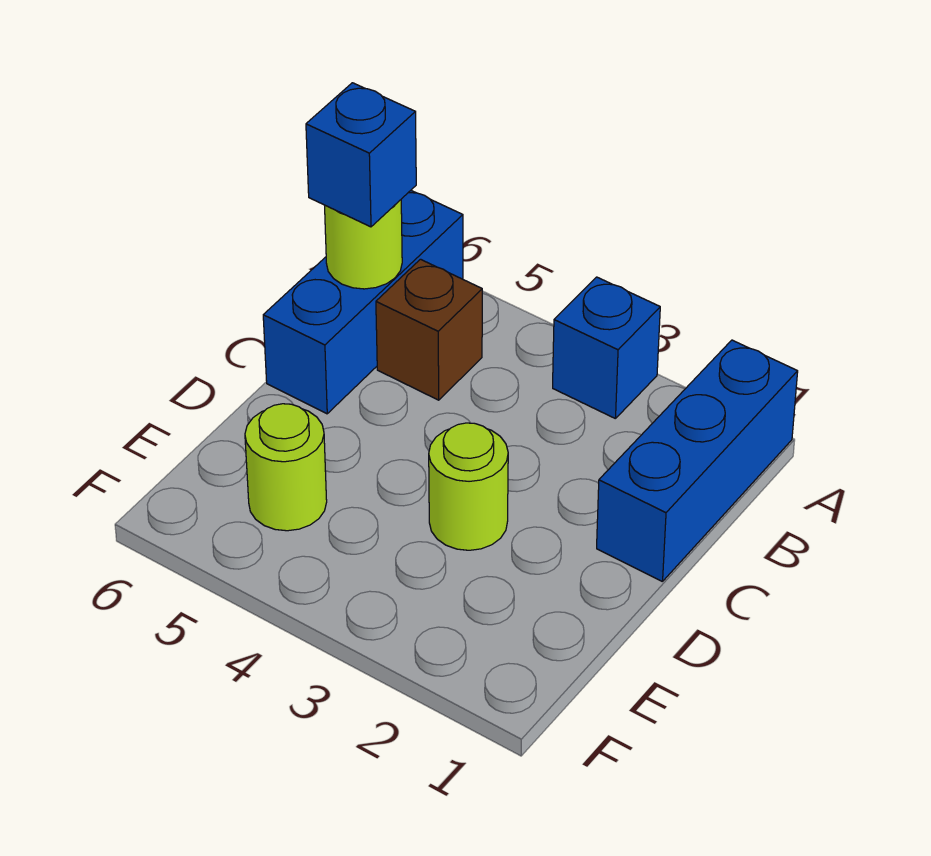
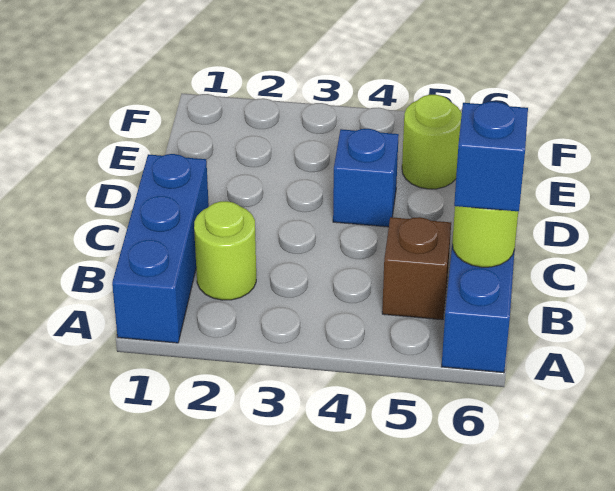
blue 1x1 brick [553,277,660,419] -> blue 1x1 brick moved to [333,129,399,227]
lime 1x1 round brick [429,423,508,550] -> lime 1x1 round brick moved to [194,201,256,300]

